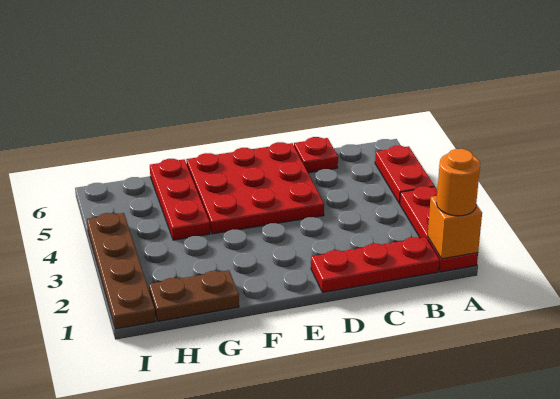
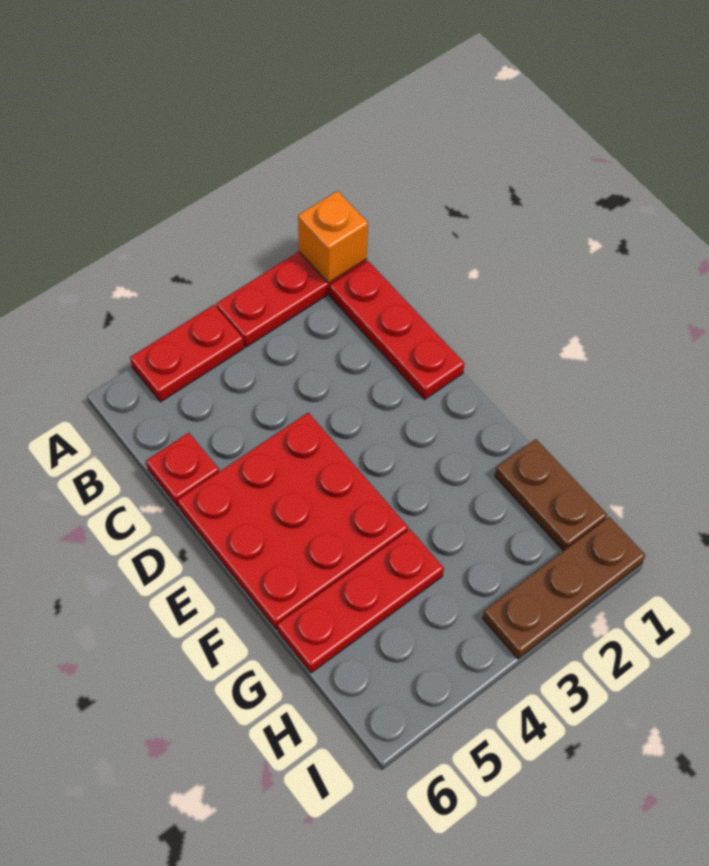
orange 1x1 round brick [436,149,480,216] -> none
brown 1x4 plate [87,213,156,329] -> brown 1x3 plate [483,517,645,659]

